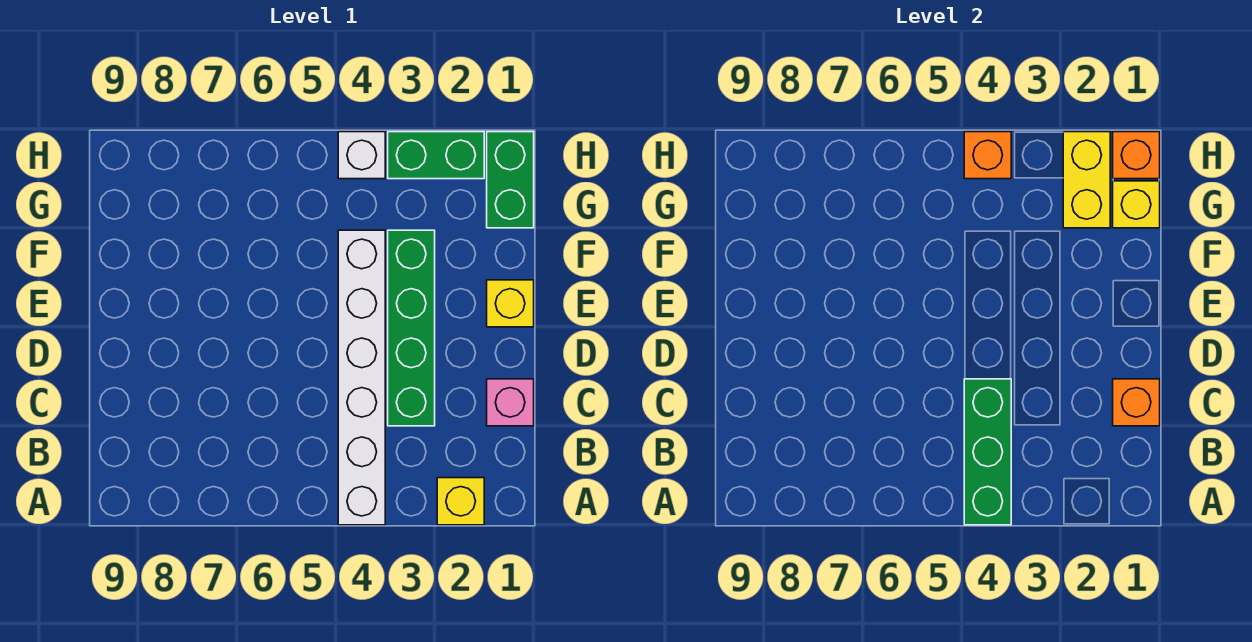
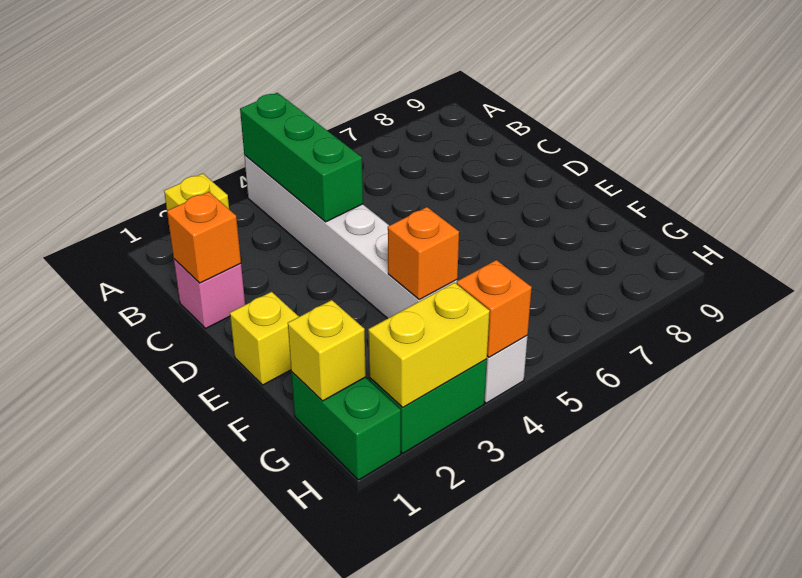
green 1x4 brick [388,230,435,426] -> none
yellow 1x2 brick [1063,132,1110,228] -> yellow 1x2 brick turned to [368,283,490,408]
orange 1x1 brick [1113,132,1160,179] -> orange 1x1 brick moved to [388,207,459,299]

